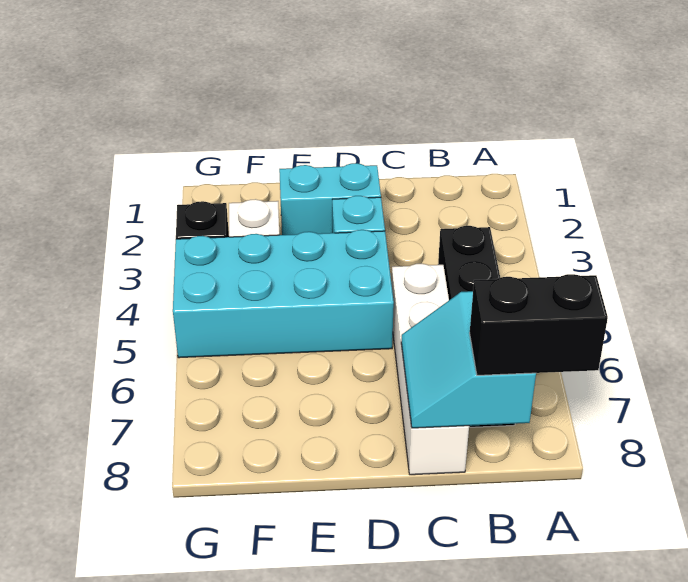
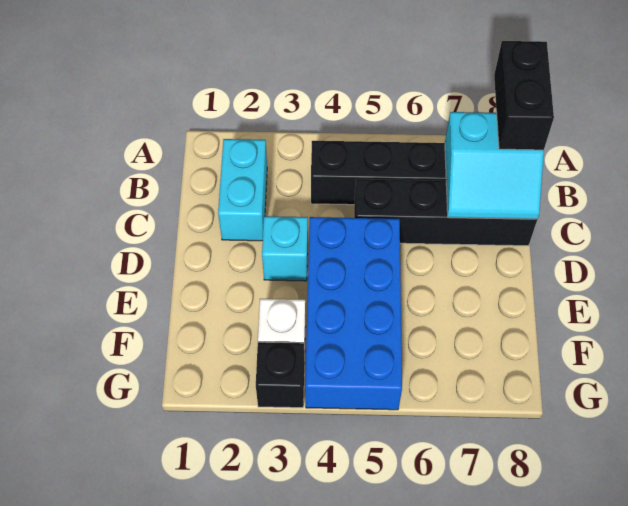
white 1x4 brick [391,264,469,475] -> black 1x4 brick [354,179,537,246]
cyan 1x2 brick [279,163,381,235] -> cyan 1x2 brick moved to [218,139,267,241]
cyan 2x4 brick [173,230,394,358] -> blue 2x4 brick [305,217,402,410]

